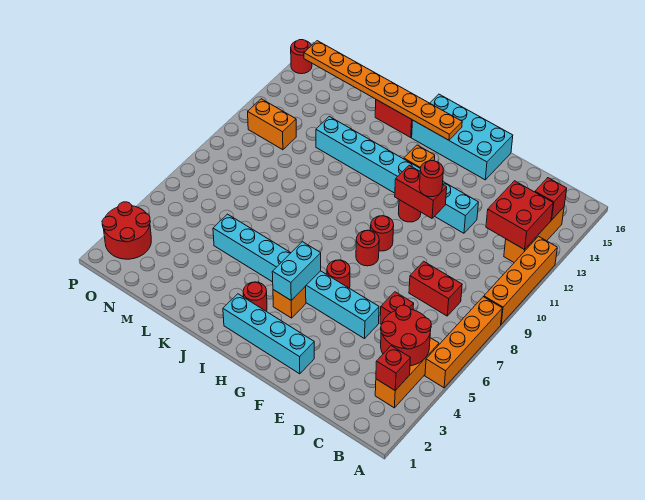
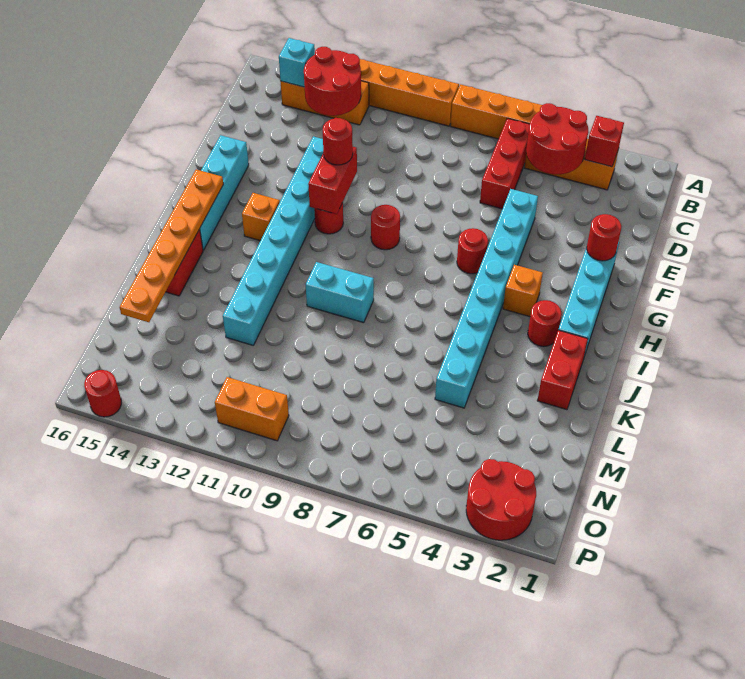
red 2x2 brick [486,181,553,250] -> red 2x2 round brick [304,47,361,116]
red 1x1 brick [535,178,567,220] -> cyan 1x1 brick [279,38,315,87]
red 1x2 brick [409,261,462,316] -> red 1x2 brick moved to [537,330,588,410]
red 1x1 brick [380,292,414,325] -> red 1x3 brick [480,118,530,209]
cyan 2x4 brick [412,94,513,180] -> cyan 1x4 brick [200,135,249,250]
red 1x1 round brick [356,230,379,266] -> red 1x1 round brick moved to [587,214,621,261]
cyan 1x2 brick [272,242,321,300] -> cyan 1x2 brick moved to [306,262,374,323]
orange 1x8 plate [304,41,462,140] -> orange 1x6 plate [120,169,223,322]
orange 1x2 brick [248,99,296,150] -> orange 1x2 brick turned to [215,377,289,441]

